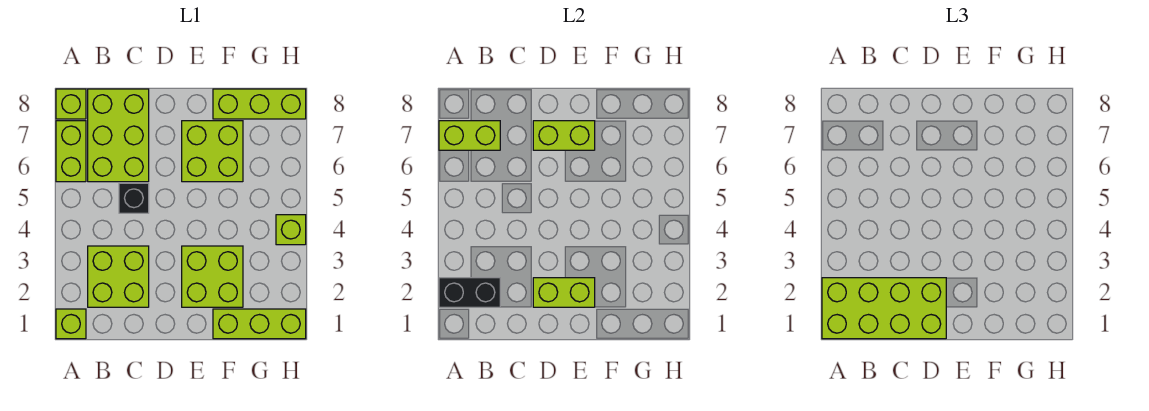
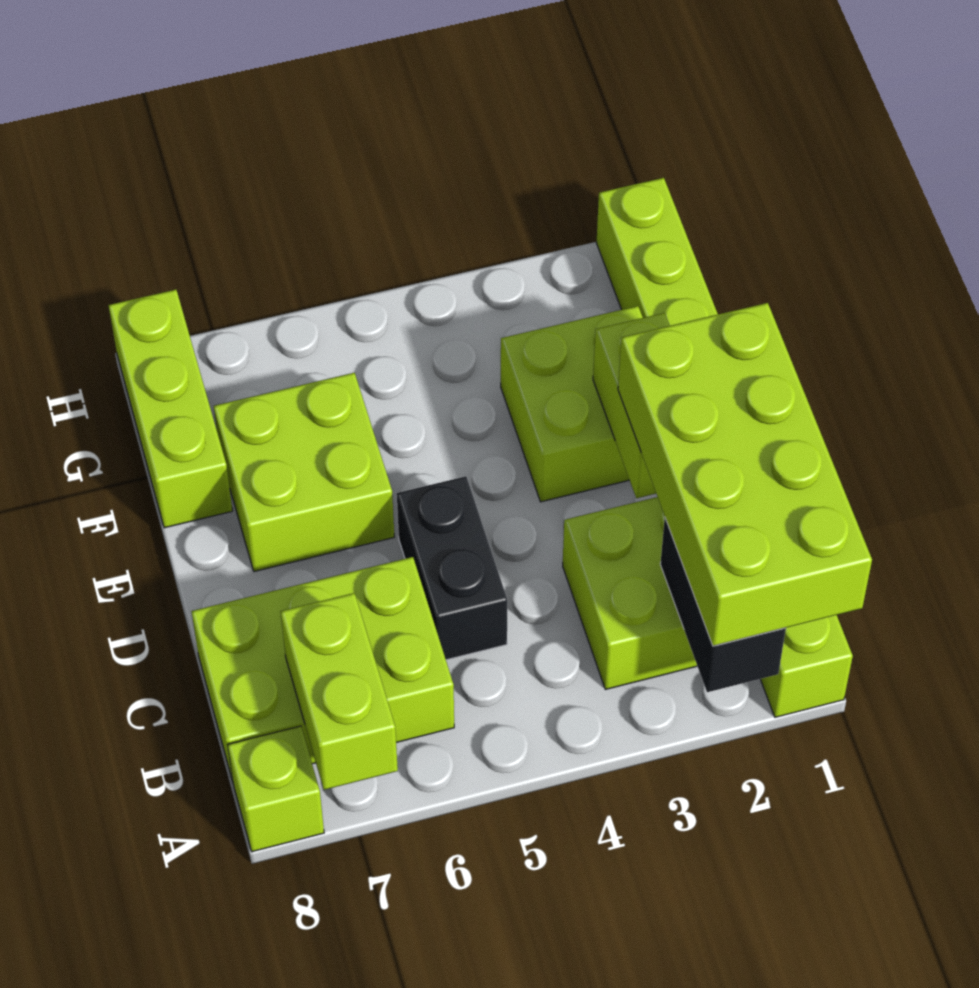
lime 1x2 brick [56,121,86,182] -> none
black 1x1 brick [119,183,149,213] -> black 1x2 brick [397,476,507,660]
lime 1x2 brick [533,121,595,150] -> none
lime 1x1 brick [276,215,306,245] -> none

